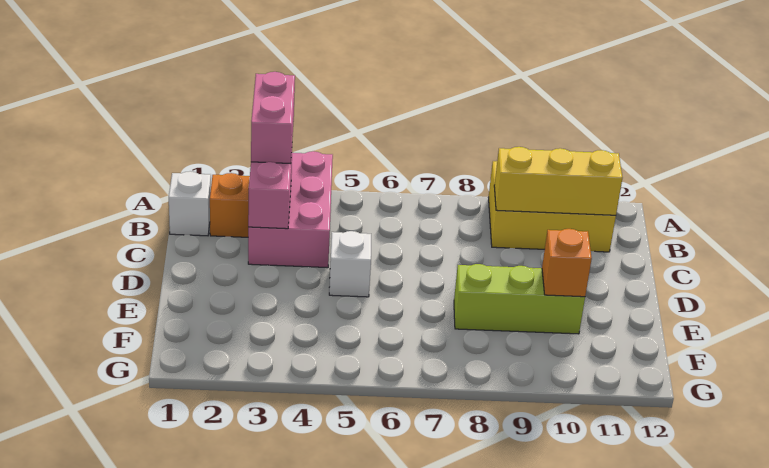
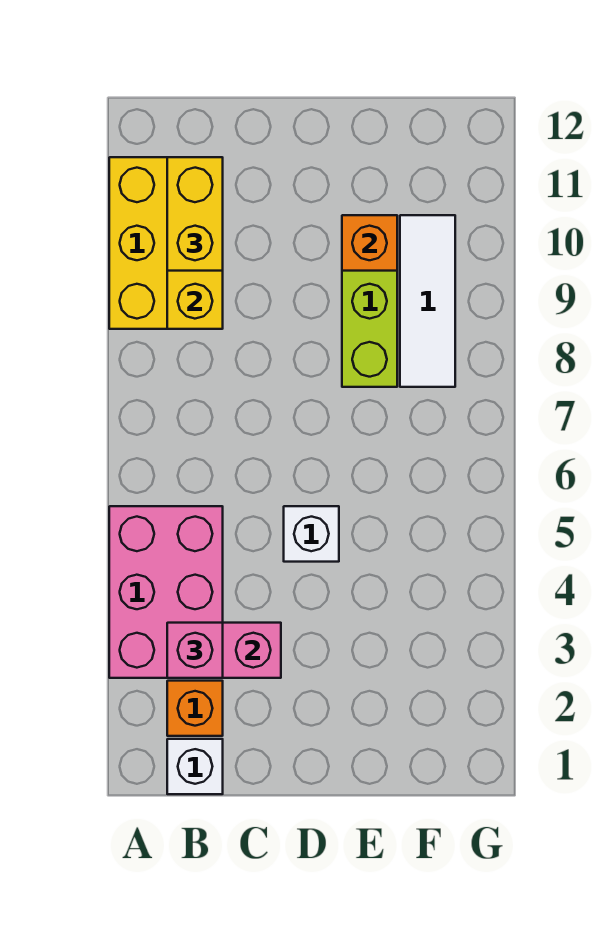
pink 2x3 brick [248,151,333,268] -> pink 2x3 brick turned to [109,506,223,678]
pink 1x2 brick [251,72,295,164] -> pink 1x1 brick [167,623,223,678]
none -> yellow 1x2 brick [167,157,223,271]
none -> white 1x3 tile [400,215,455,387]

